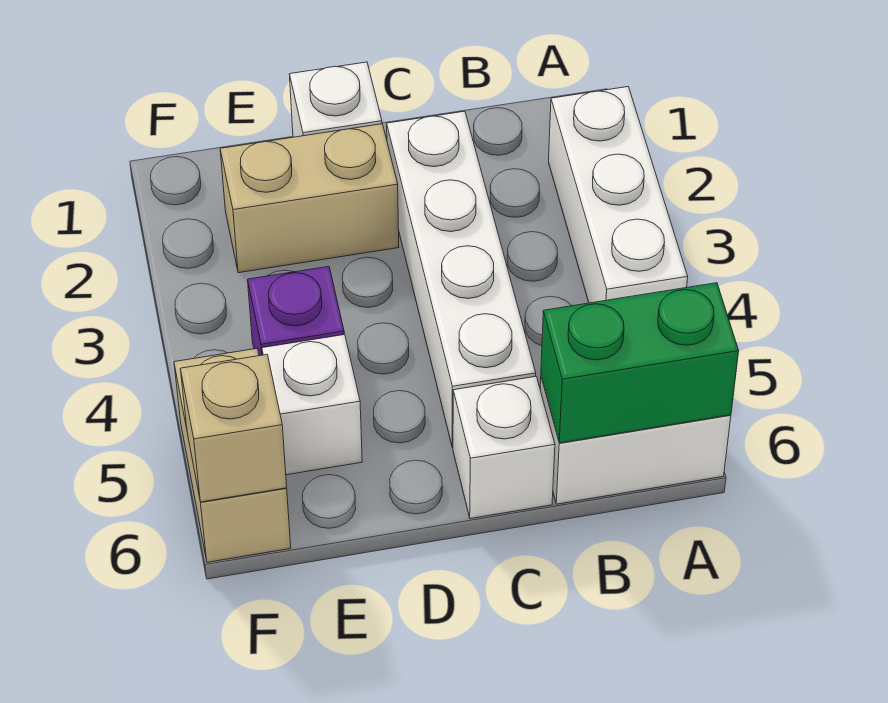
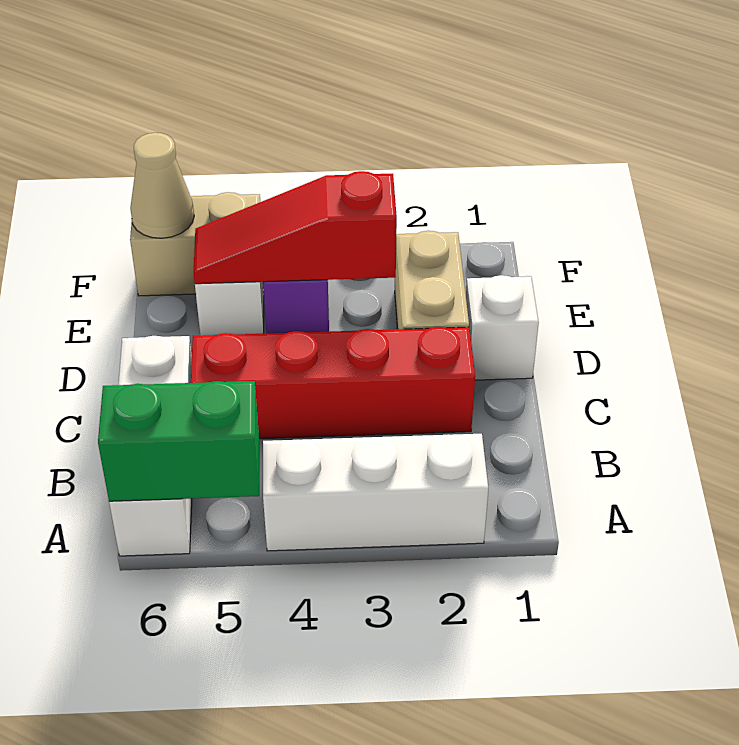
green 1x2 brick [541,283,739,443] -> green 1x2 brick turned to [98,381,259,501]
white 1x4 brick [387,111,536,448] -> red 1x4 brick [191,327,475,439]
none -> red 1x3 slope [194,171,397,284]
tan 1x1 brick [181,355,287,502] -> tan 1x1 cone [130,133,194,238]

